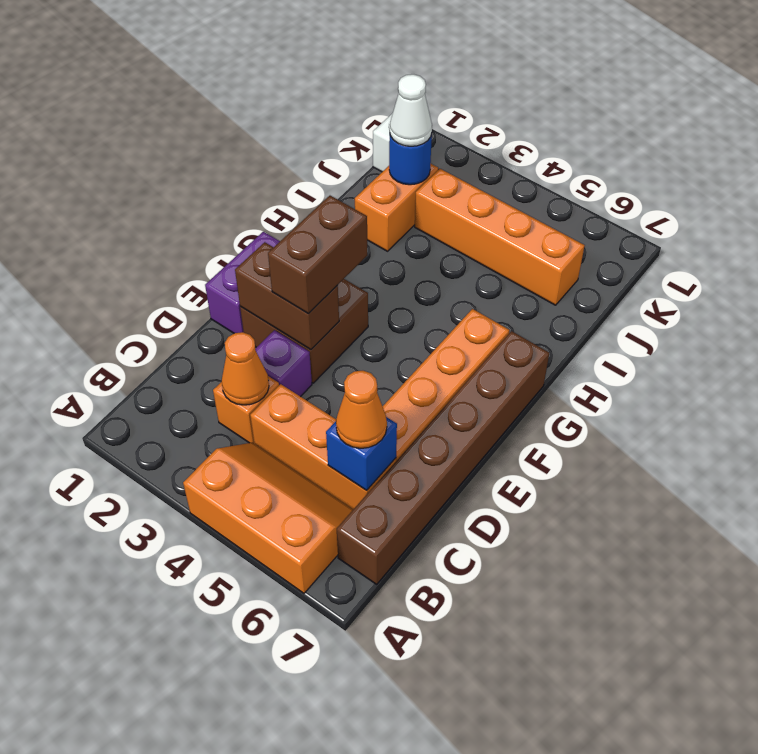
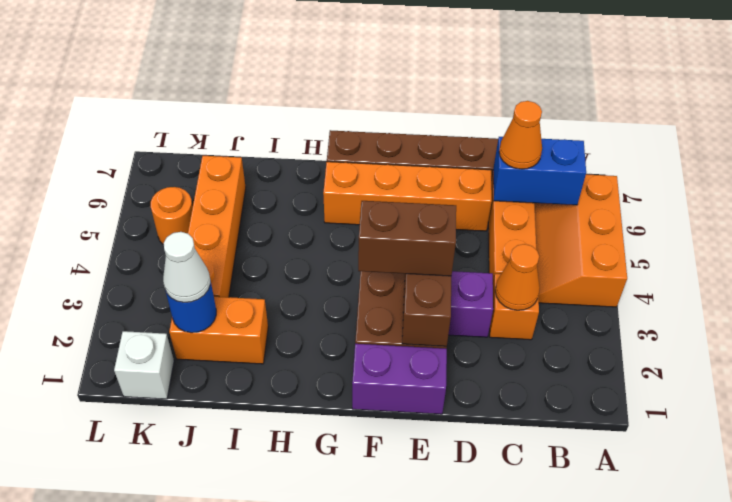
blue 1x1 brick [326,417,397,490] -> blue 1x2 brick [493,137,586,205]
none -> orange 1x1 round brick [151,187,193,245]

